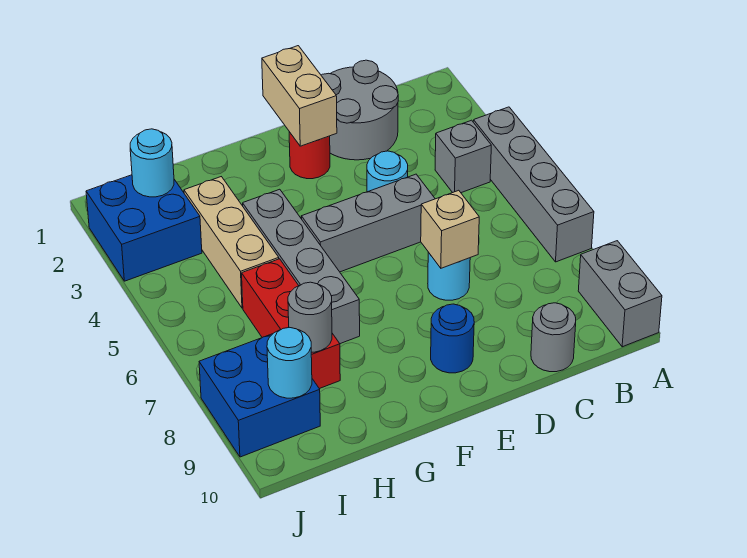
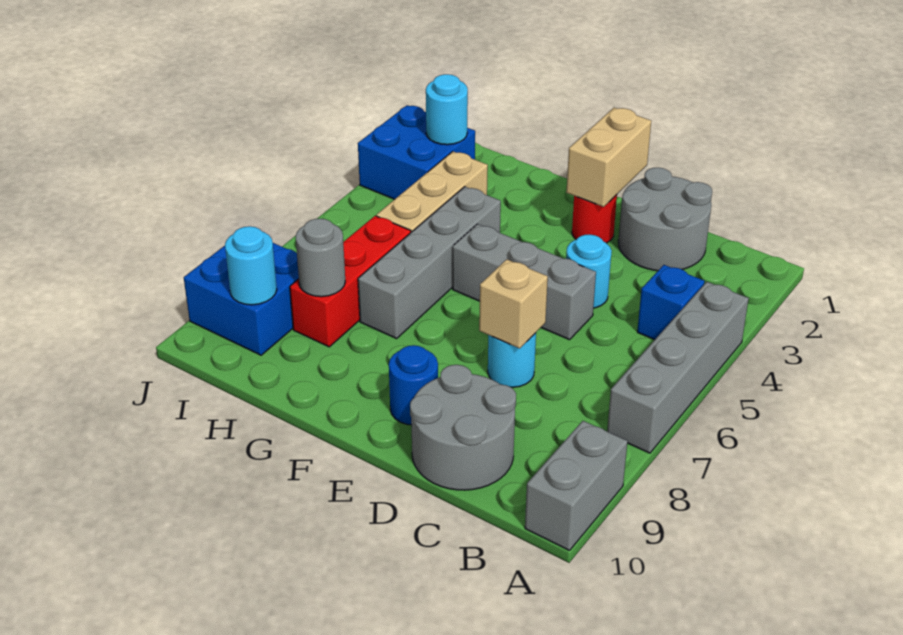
grey 1x1 brick [435,120,491,193] -> blue 1x1 brick [637,265,705,340]
grey 1x1 round brick [531,303,576,372] -> grey 2x2 round brick [410,365,516,490]

